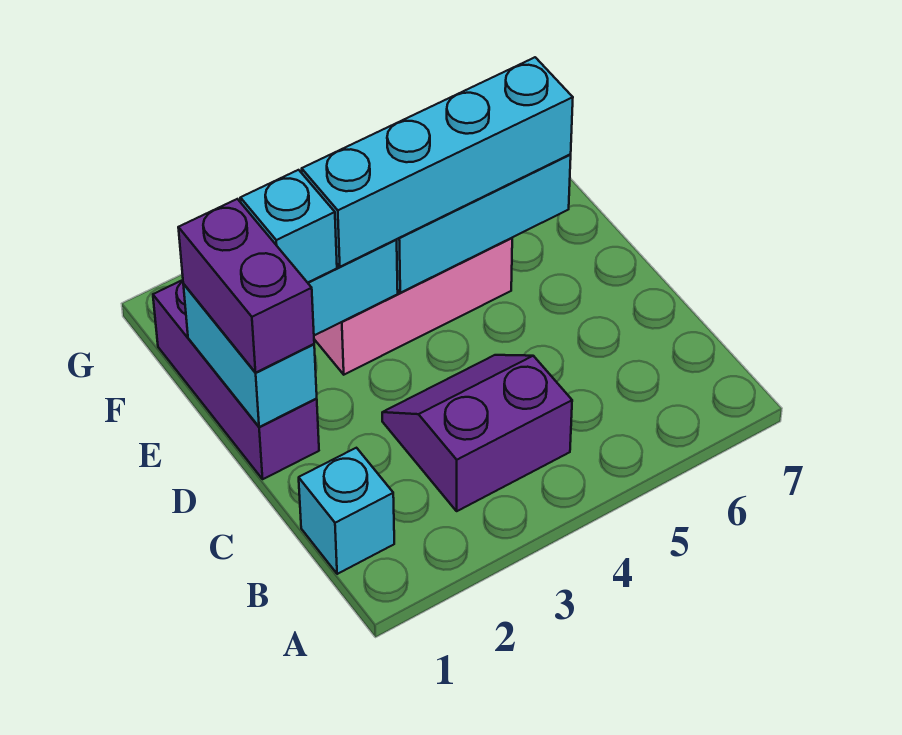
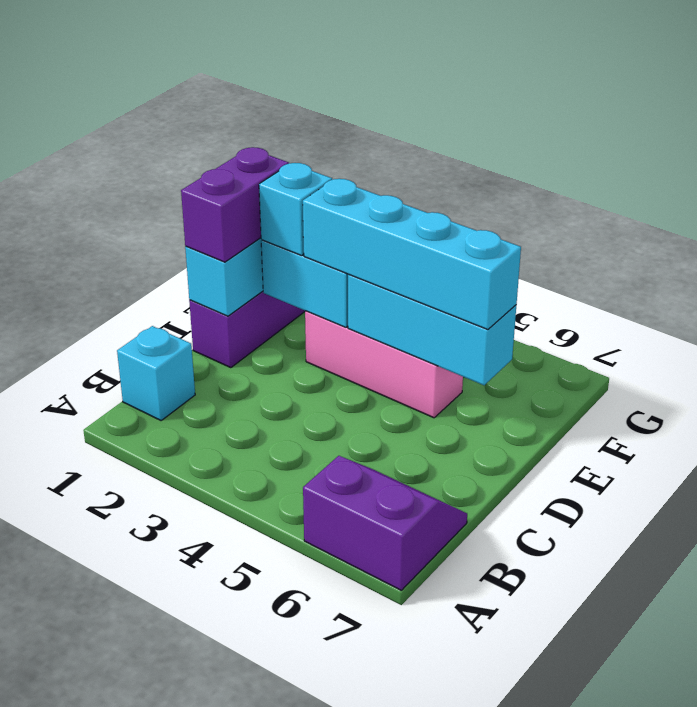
purple 2x2 slope [382,355,572,511] -> purple 2x2 slope moved to [303,456,467,590]

